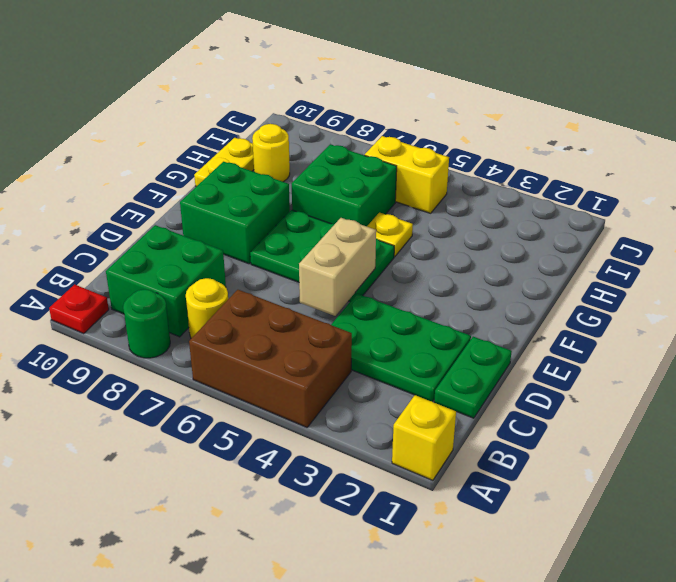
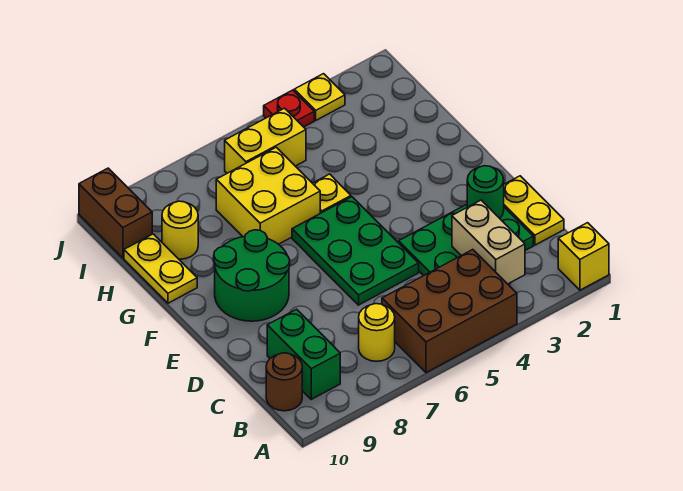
green 1x1 round brick [123,289,170,358] -> green 1x1 round brick moved to [467,166,504,218]
red 1x1 plate [49,284,109,334] -> red 1x1 plate moved to [264,90,314,127]
green 2x2 brick [106,225,226,337] -> green 1x2 brick [267,309,340,399]
none -> brown 1x1 round brick [266,353,302,411]
green 1x2 plate [434,337,512,418] -> yellow 1x2 plate [504,176,564,245]
tan 1x2 brick [299,218,376,316] -> tan 1x2 brick moved to [452,200,525,284]
green 2x3 plate [250,210,394,301] -> green 2x3 plate turned to [292,197,419,305]
green 2x2 brick [180,162,290,264] -> green 2x2 round brick [214,230,290,321]
green 2x2 brick [292,144,397,226] -> yellow 2x2 brick [216,147,320,244]
none -> brown 1x2 brick [79,168,152,258]
none -> yellow 1x1 plate [294,74,345,120]

